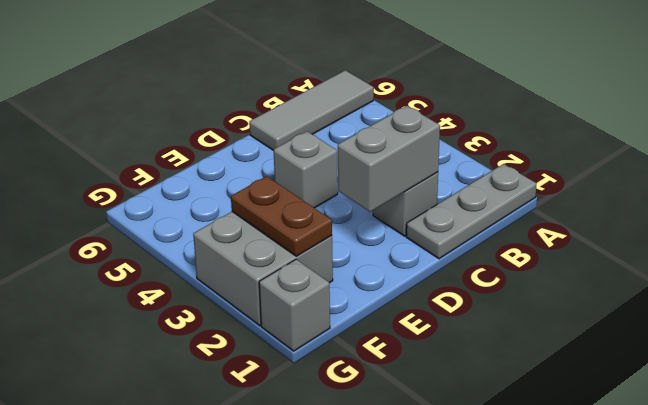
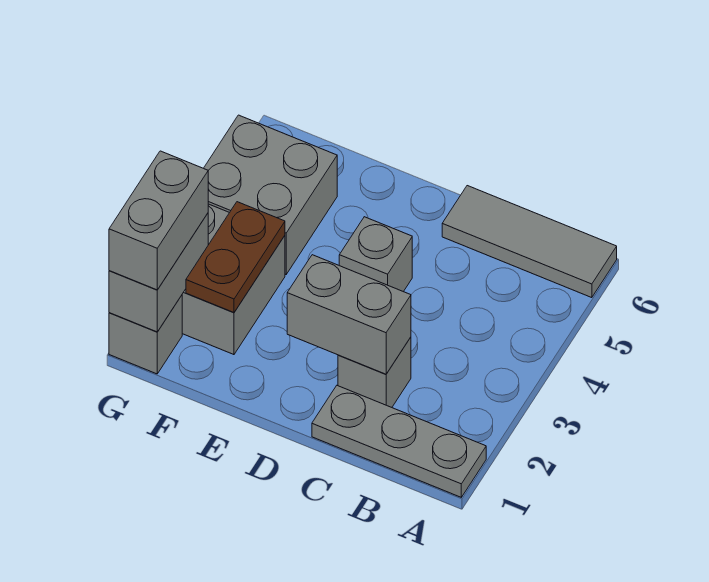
none -> grey 2x2 brick [204,115,337,274]
none -> grey 1x2 brick [109,213,208,332]
none -> grey 1x2 brick [109,151,208,290]

